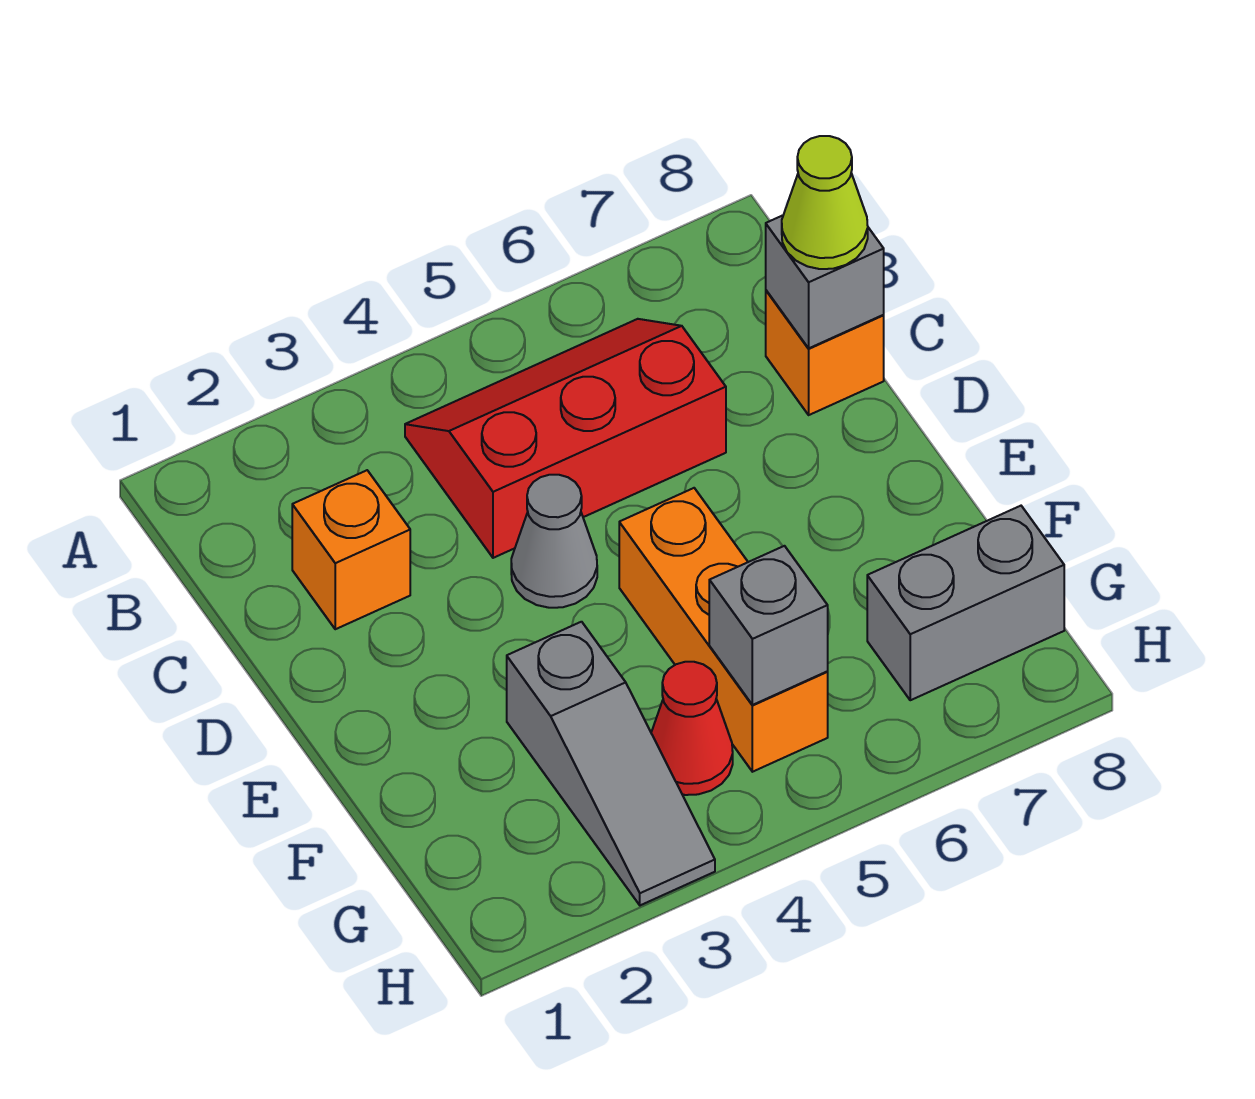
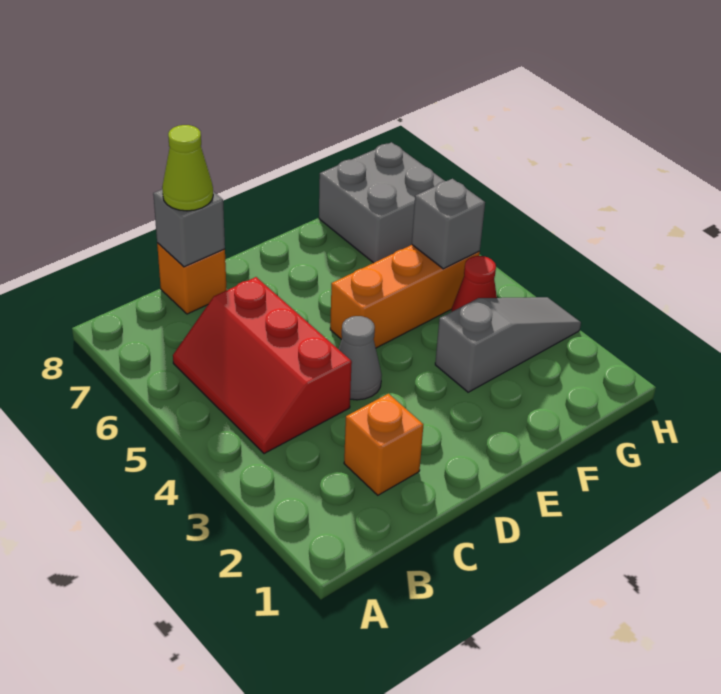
grey 1x2 brick [867,506,1064,700] -> grey 2x2 brick [319,142,444,263]

